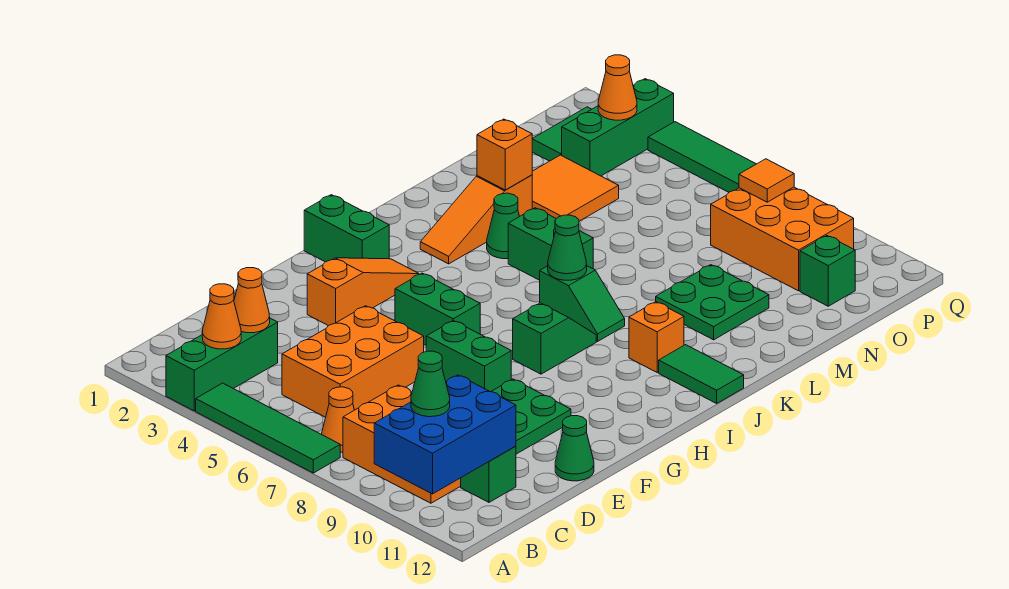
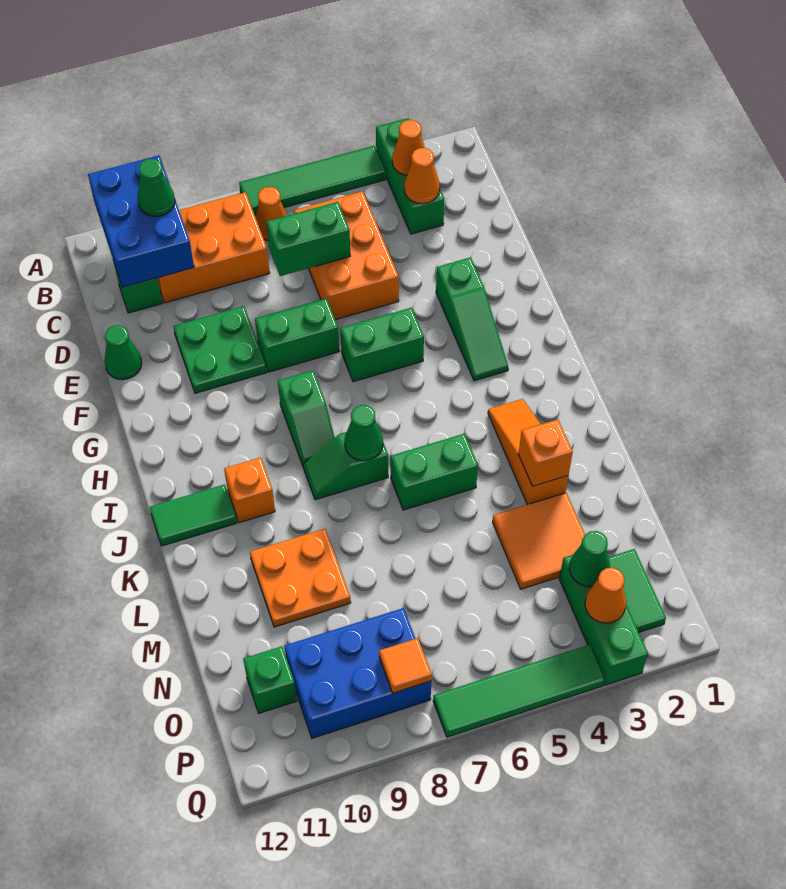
orange 1x3 slope [307,258,419,326] -> green 1x3 slope [436,257,508,381]
green 1x2 brick [304,195,389,262] -> green 1x2 brick moved to [267,202,350,276]
green 1x1 cone [487,193,520,259] -> green 1x1 cone moved to [569,531,610,587]
green 2x2 plate [656,265,769,340] -> orange 2x2 plate [250,529,351,627]
orange 2x3 brick [711,187,854,291] -> blue 2x3 brick [284,608,431,738]

